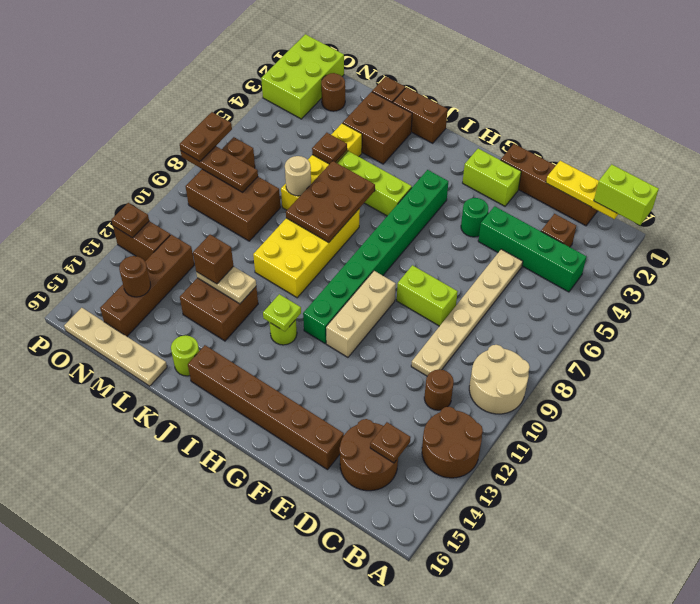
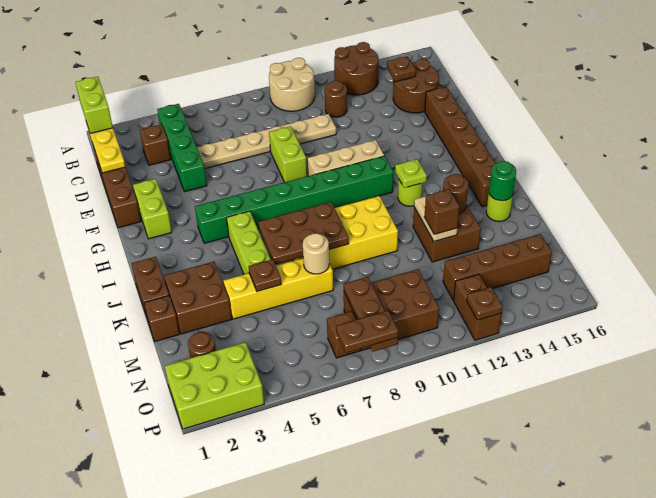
green 1x1 round brick [461,198,488,237] -> green 1x1 round brick moved to [489,161,516,201]
tan 1x4 plate [64,308,167,386] -> none
brown 2x3 brick [186,169,280,241] -> brown 2x3 brick turned to [343,269,439,350]
brown 1x1 round brick [119,256,151,297] -> brown 1x1 round brick moved to [443,174,468,213]

